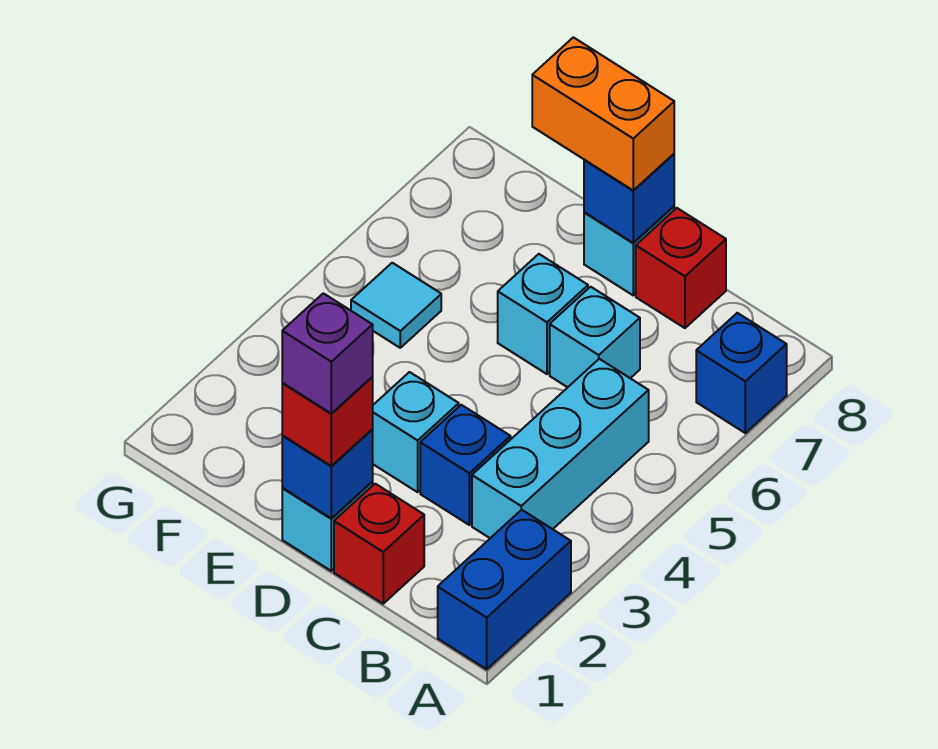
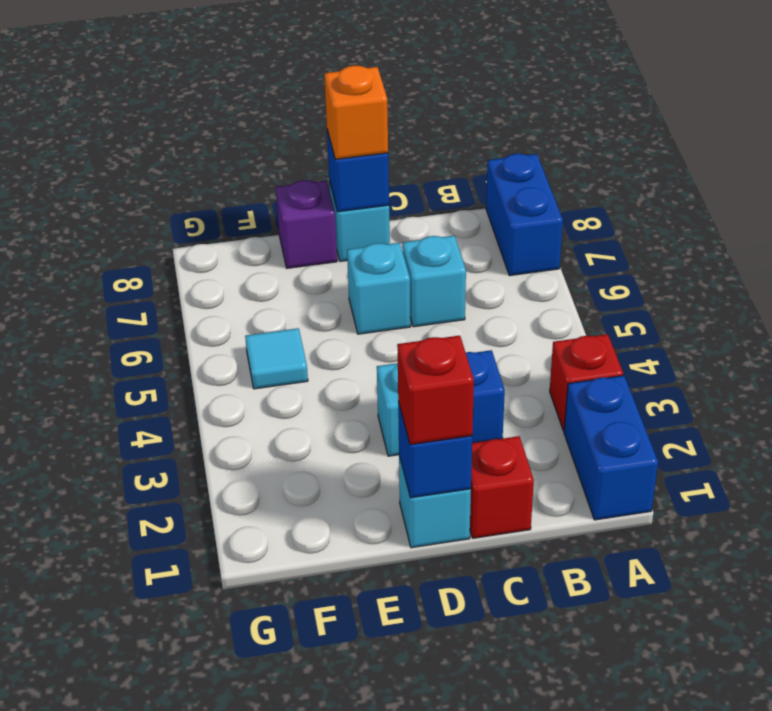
blue 1x1 brick [696,313,787,433] -> blue 1x2 brick [486,154,563,276]
cyan 1x3 brick [472,359,649,538] -> none
red 1x1 brick [636,208,726,328] -> red 1x1 brick moved to [550,334,623,431]
purple 1x1 brick [282,293,373,414] -> purple 1x1 brick moved to [276,180,337,268]
orange 1x2 brick [532,37,674,190] -> orange 1x1 brick [324,65,388,159]

